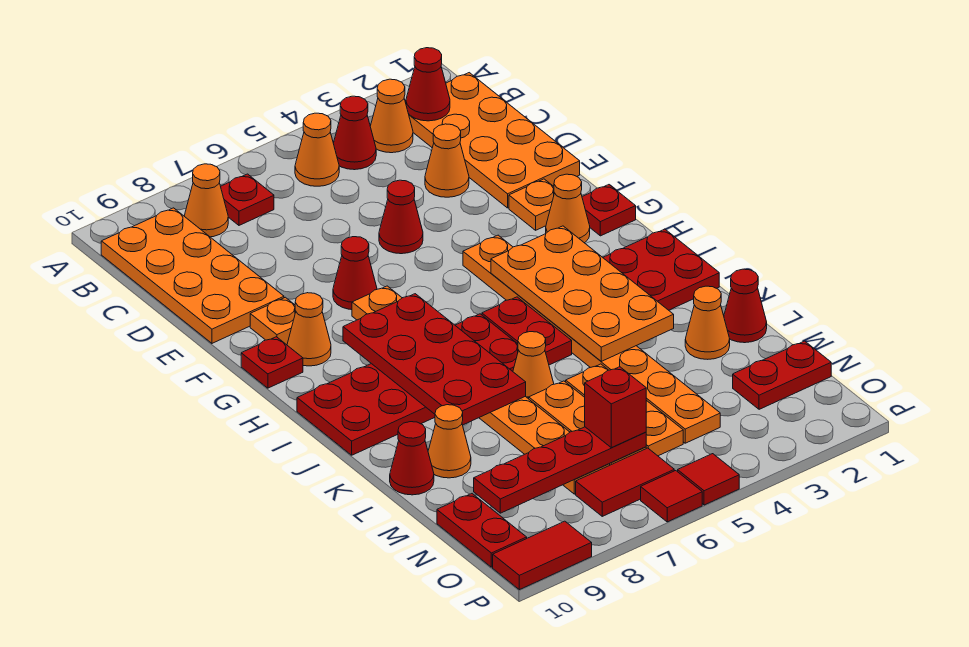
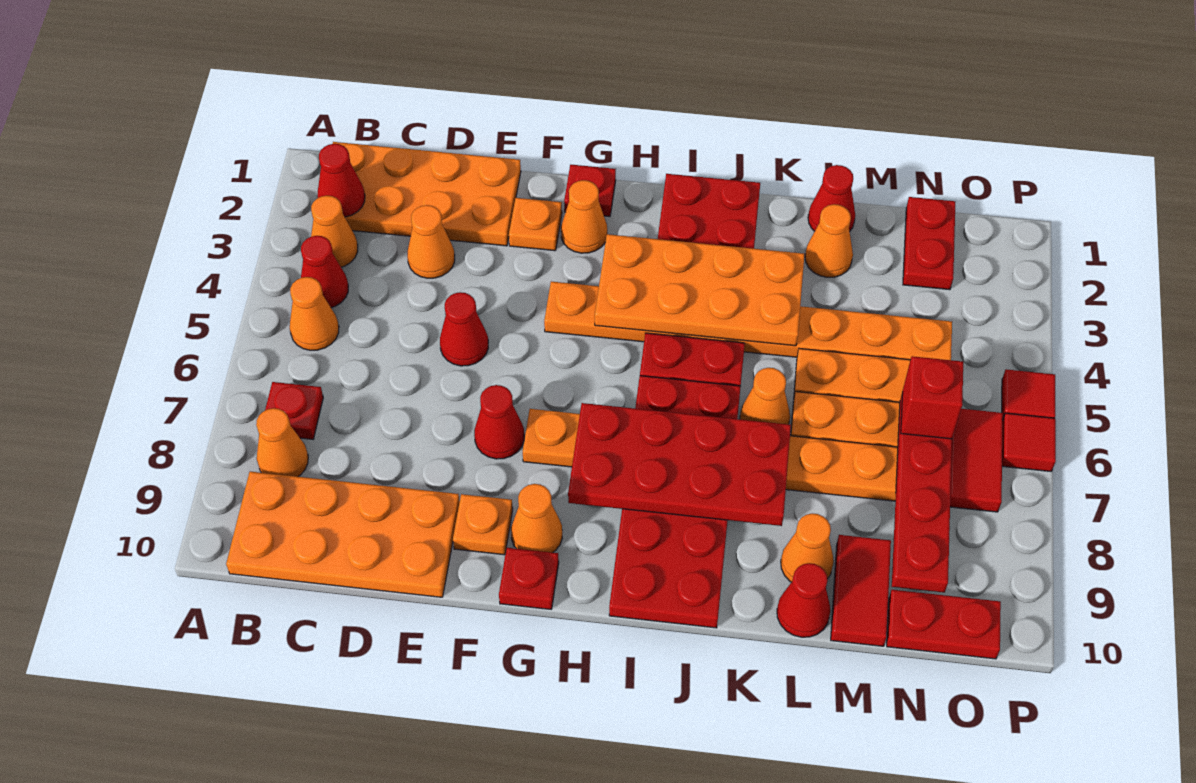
red 1x2 tile [493,521,592,590] -> red 1x2 tile moved to [831,535,891,646]

